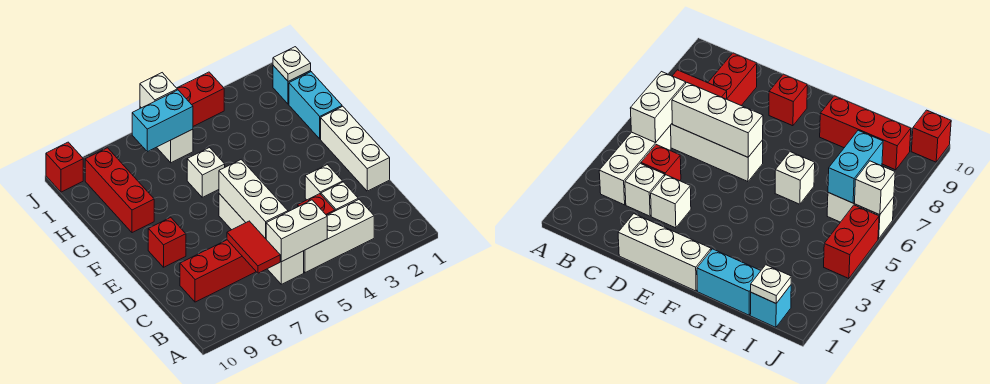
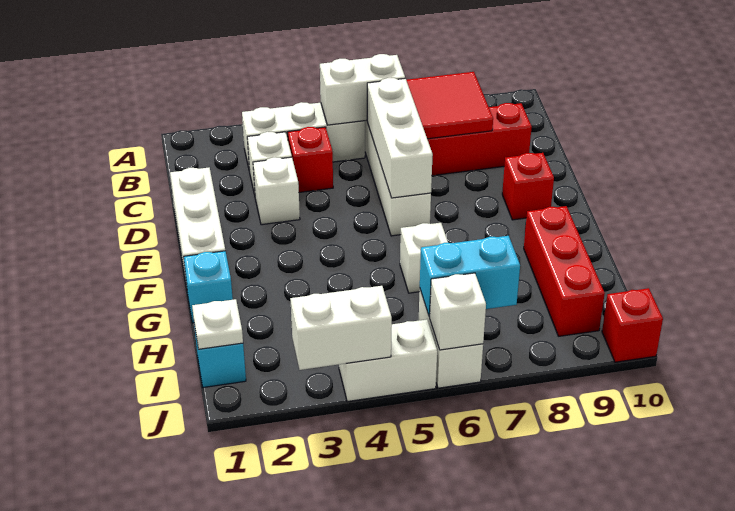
red 1x2 tile [227,221,280,273] -> red 2x2 tile [406,72,493,139]
cyan 1x2 brick [289,72,342,139] -> cyan 1x1 brick [184,251,233,323]
none -> white 1x2 brick [290,286,392,370]
red 1x2 brick [177,72,224,126] -> white 1x2 brick [339,319,437,402]

